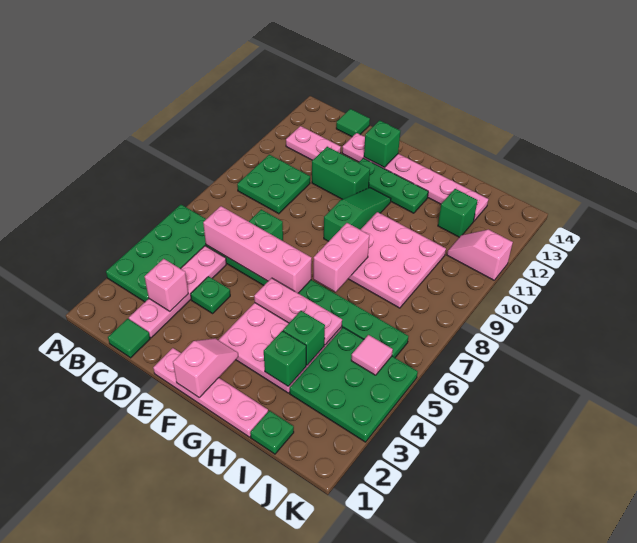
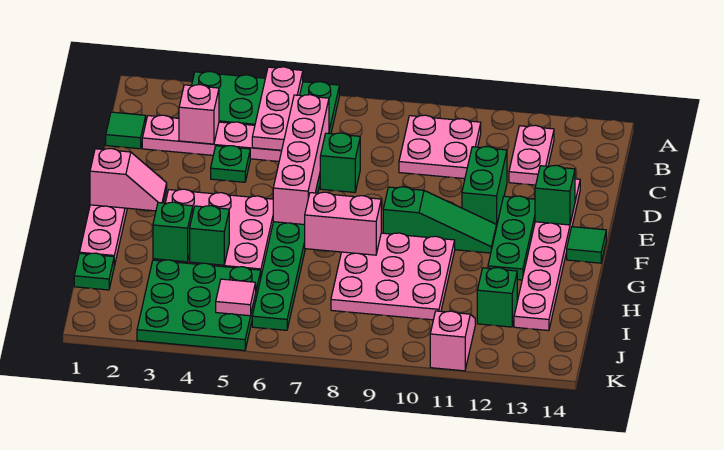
green 2x2 plate [237,155,310,214] -> pink 2x2 plate [399,115,481,179]
green 1x1 tile [336,109,370,137] -> green 1x1 tile moved to [567,227,606,263]
pink 1x3 plate [254,278,342,345] -> pink 1x3 plate moved to [252,67,303,150]

